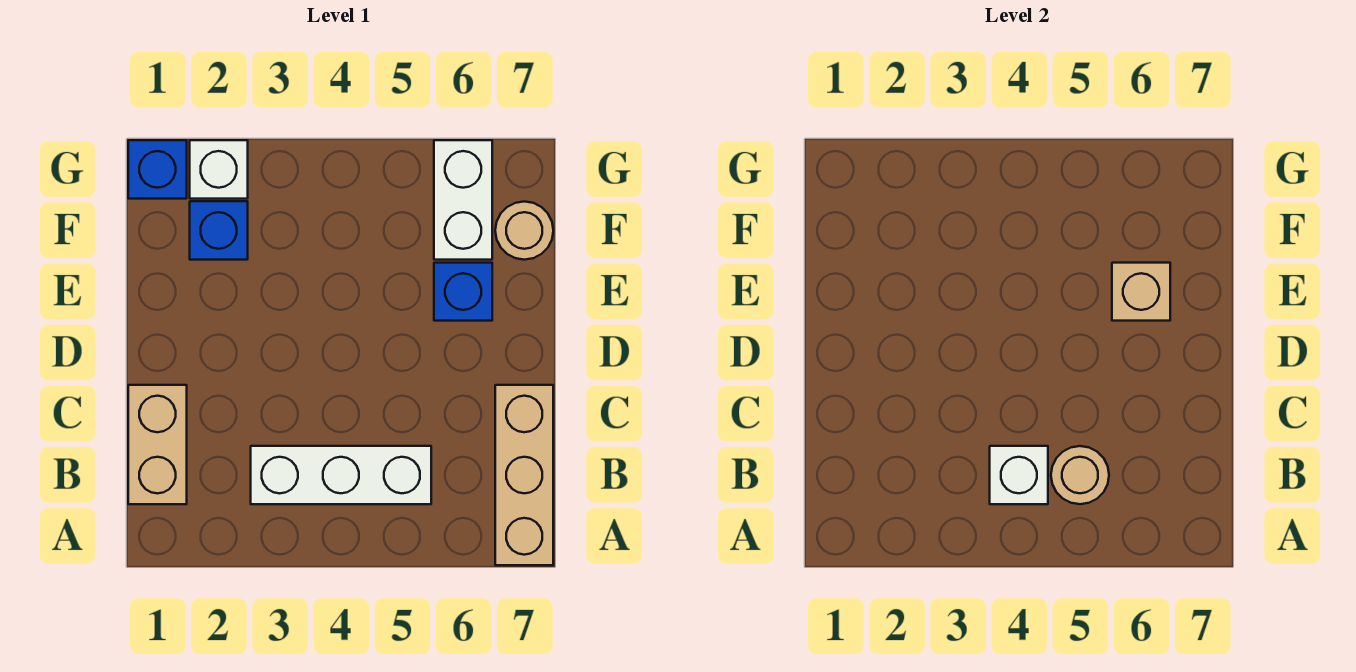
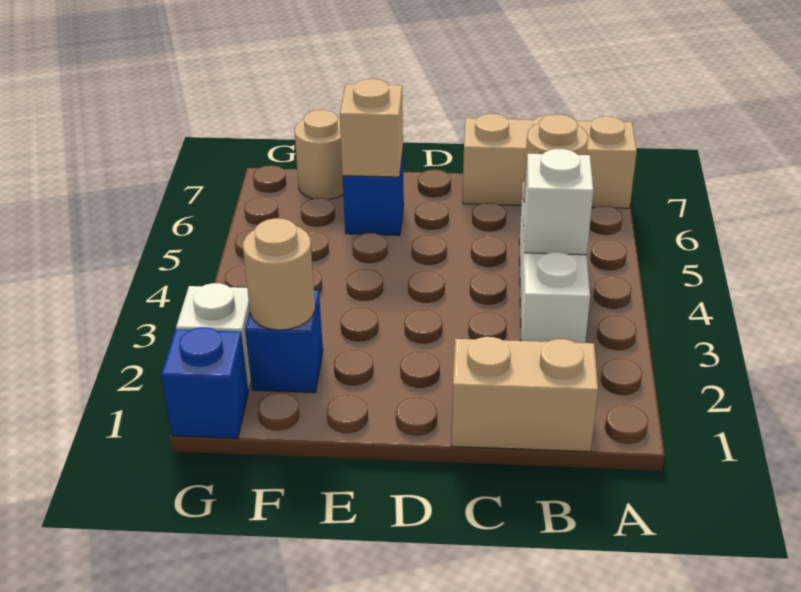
none -> tan 1x1 round brick [243,218,315,330]
white 1x2 brick [434,140,492,260] -> none

